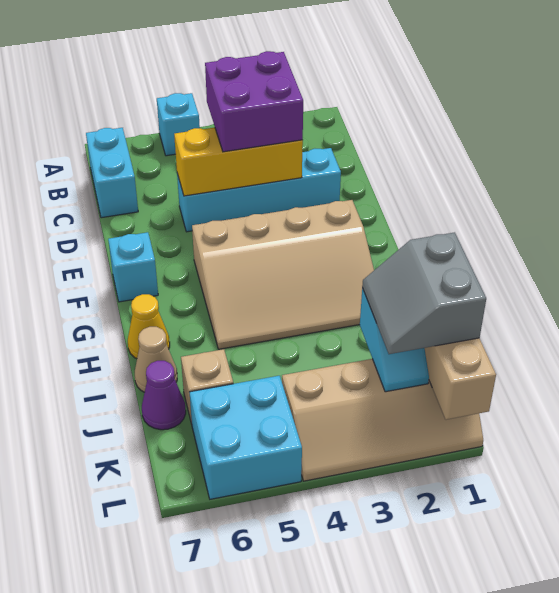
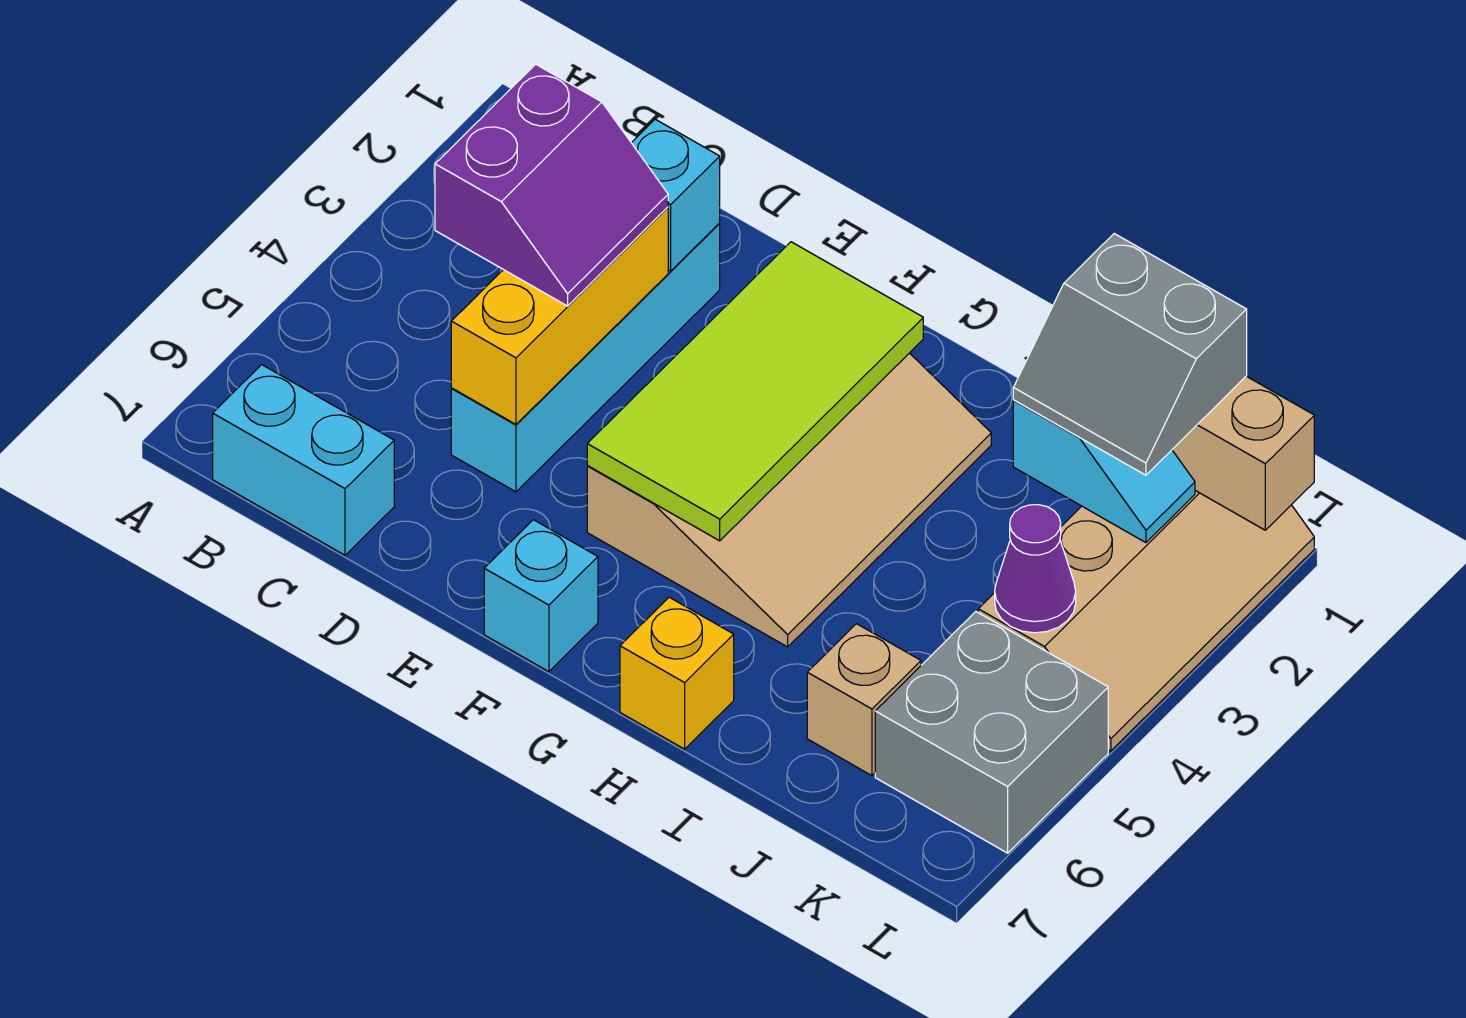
cyan 1x1 brick [157,93,200,156] -> cyan 1x1 brick moved to [632,119,720,271]
purple 2x2 brick [205,51,303,152] -> purple 2x2 slope [435,64,668,306]
none -> lime 2x4 tile [587,242,923,541]
yellow 1x1 cone [128,294,170,359] -> yellow 1x1 brick [620,597,734,749]
tan 1x1 cone [135,327,177,392] -> none
purple 1x1 cone [142,361,186,430] -> purple 1x1 cone moved to [995,505,1076,633]
cyan 2x2 brick [189,376,302,499] -> grey 2x2 brick [875,612,1108,853]

